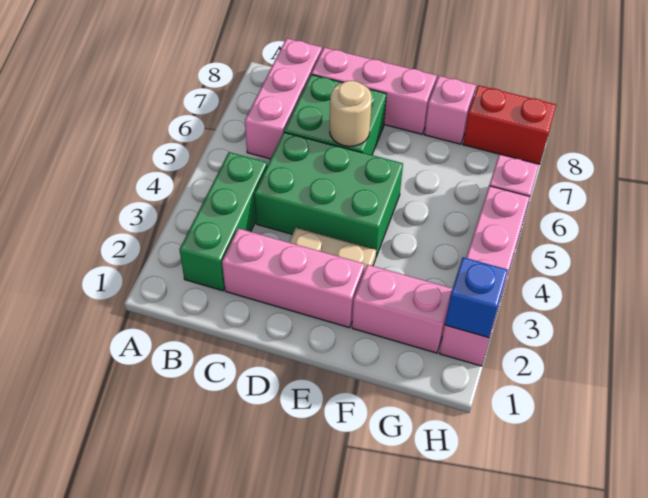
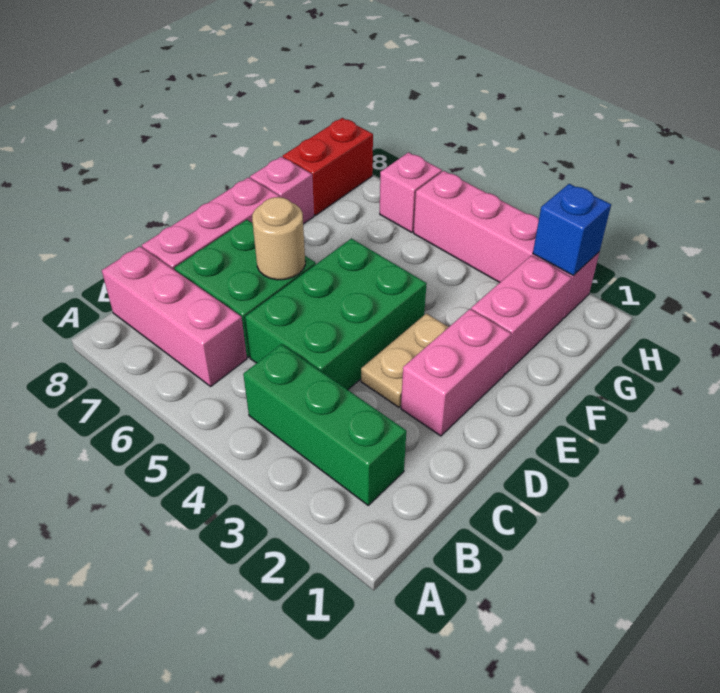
pink 1x3 brick [222,228,365,328] -> pink 1x2 brick [401,309,511,436]

